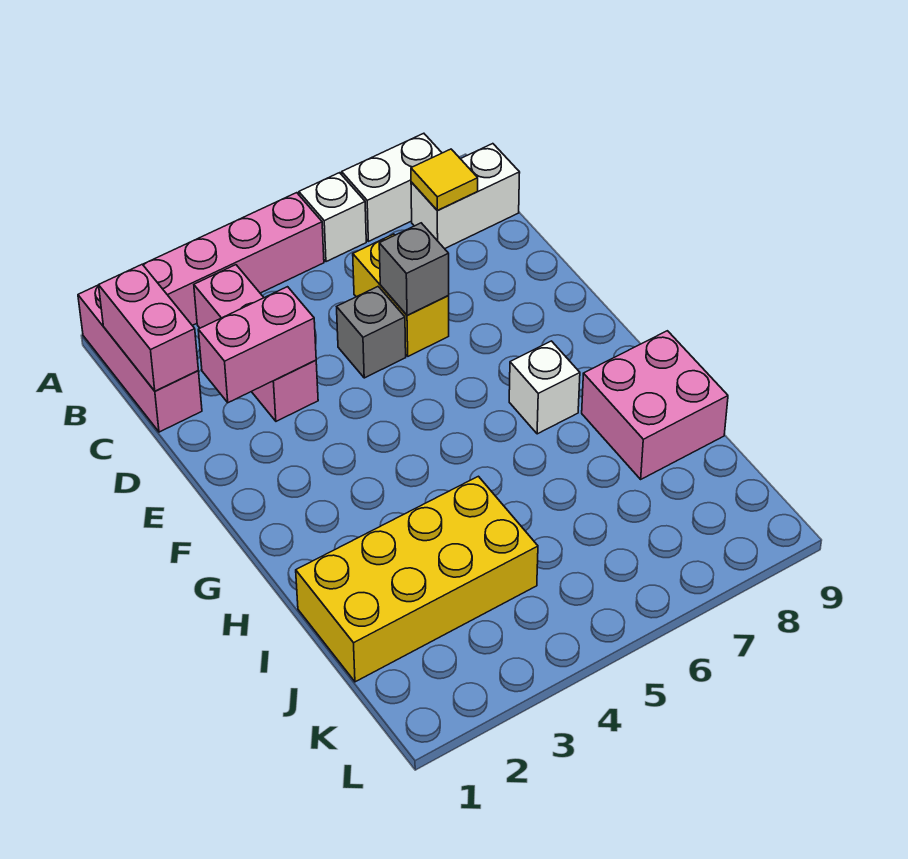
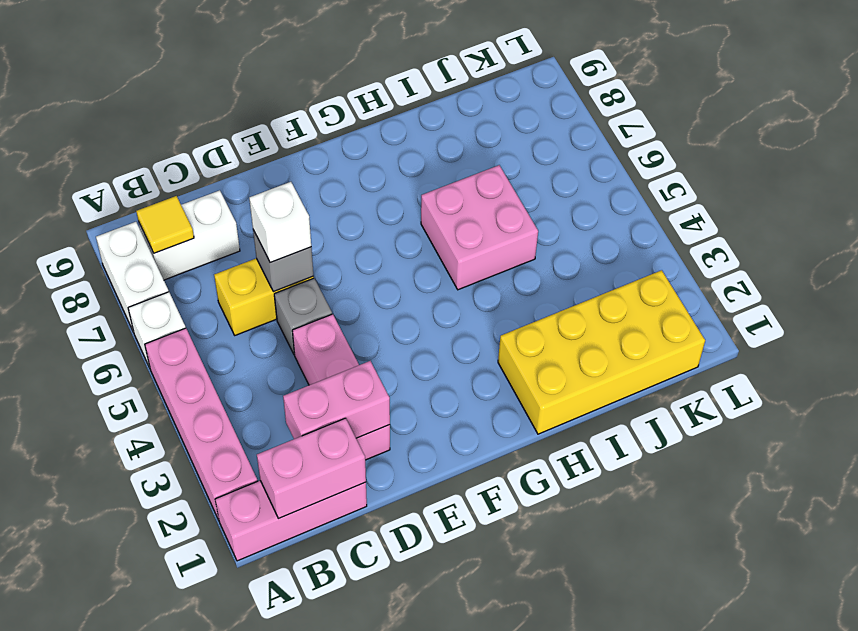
pink 1x3 brick [194,265,318,421] -> pink 1x3 brick turned to [292,314,390,460]
white 1x2 brick [411,144,520,249] -> white 1x2 brick turned to [139,190,240,280]
pink 1x2 brick [198,287,316,403] -> pink 1x2 brick turned to [283,361,390,439]
white 1x1 brick [509,341,580,434] -> white 1x1 brick moved to [249,182,311,263]
pink 2x2 brick [582,331,728,479] -> pink 2x2 brick moved to [421,165,538,290]
yellow 2x4 brick [296,476,538,682] -> yellow 2x4 brick turned to [498,270,705,434]

